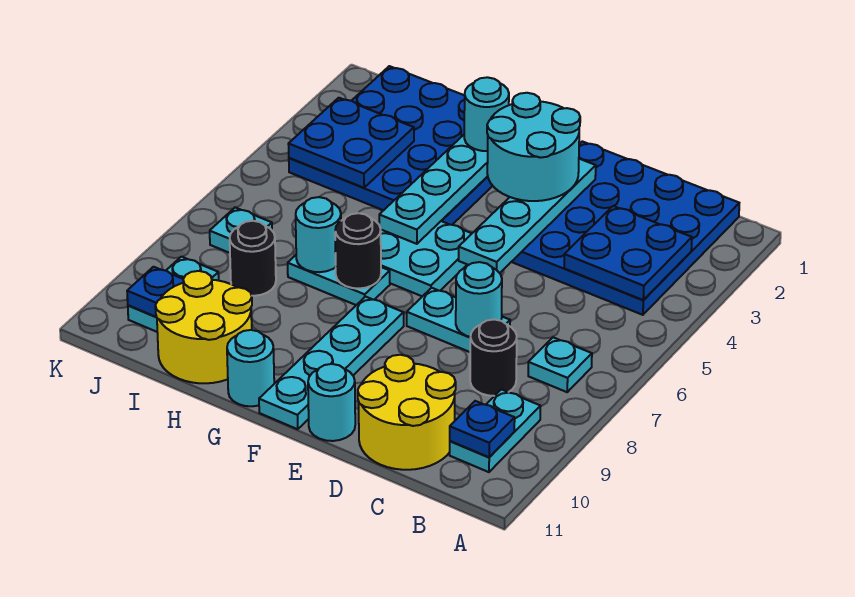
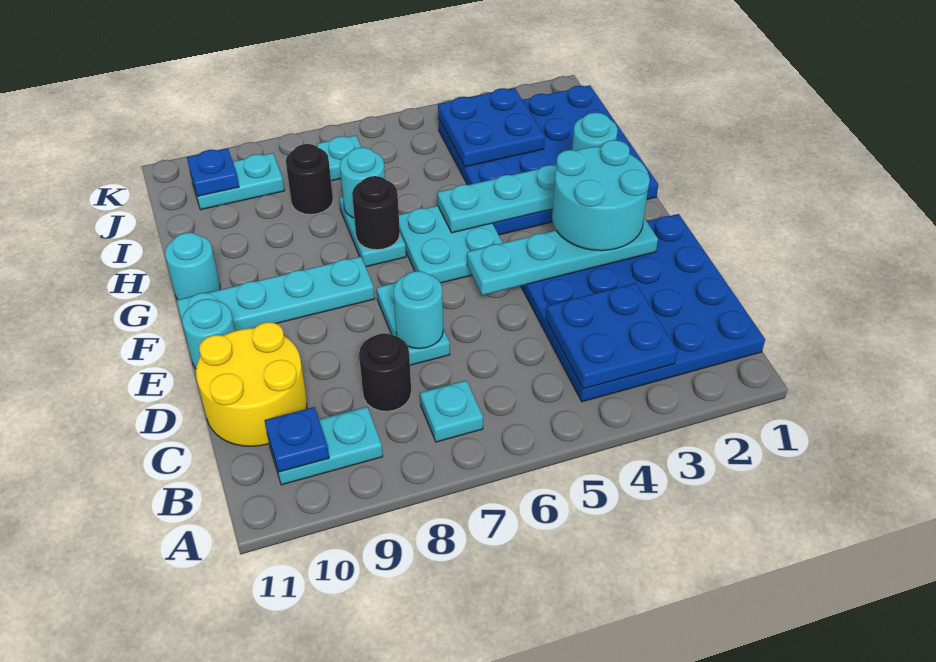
yellow 2x2 round brick [155,271,252,383] -> none

